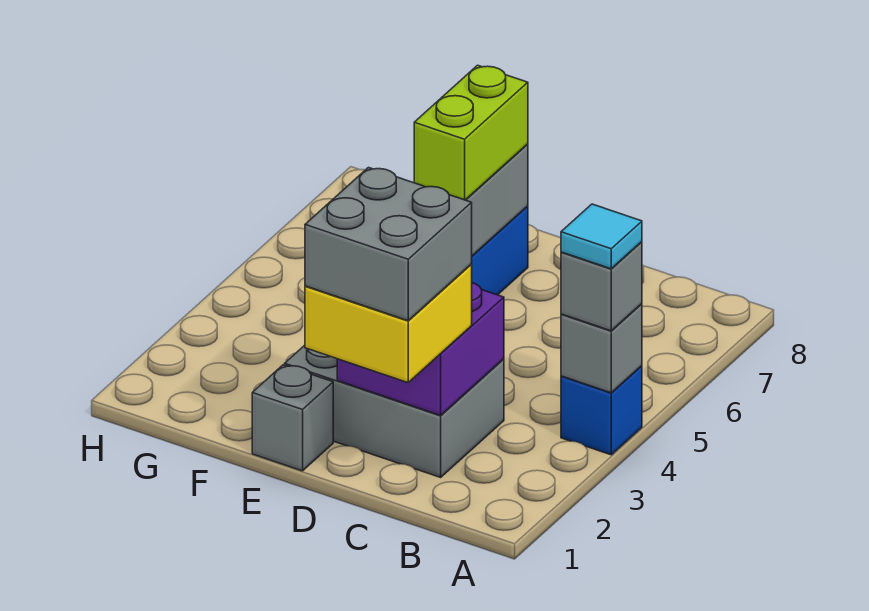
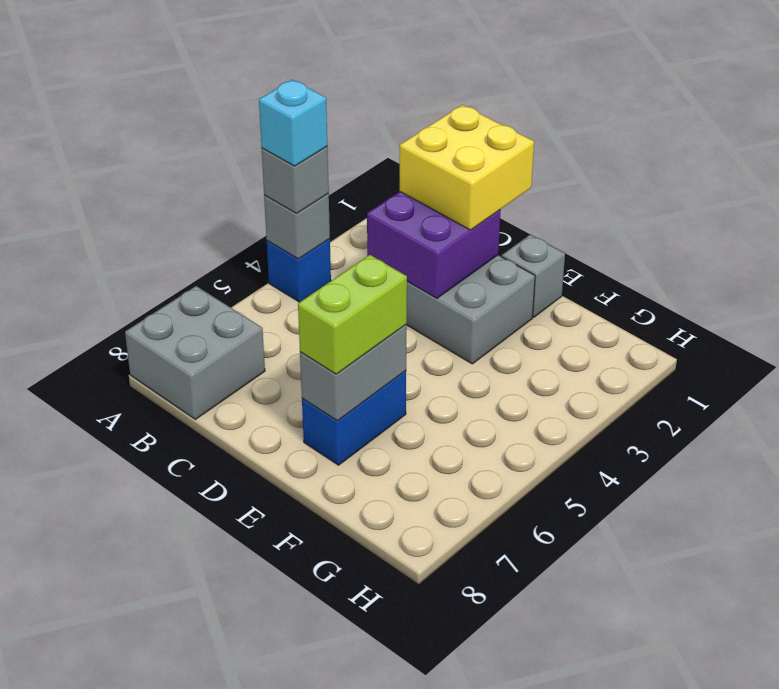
cyan 1x1 tile [561,204,642,269] -> cyan 1x1 brick [259,80,327,166]
grey 2x2 brick [305,168,472,321] -> grey 2x2 brick moved to [125,286,265,419]

